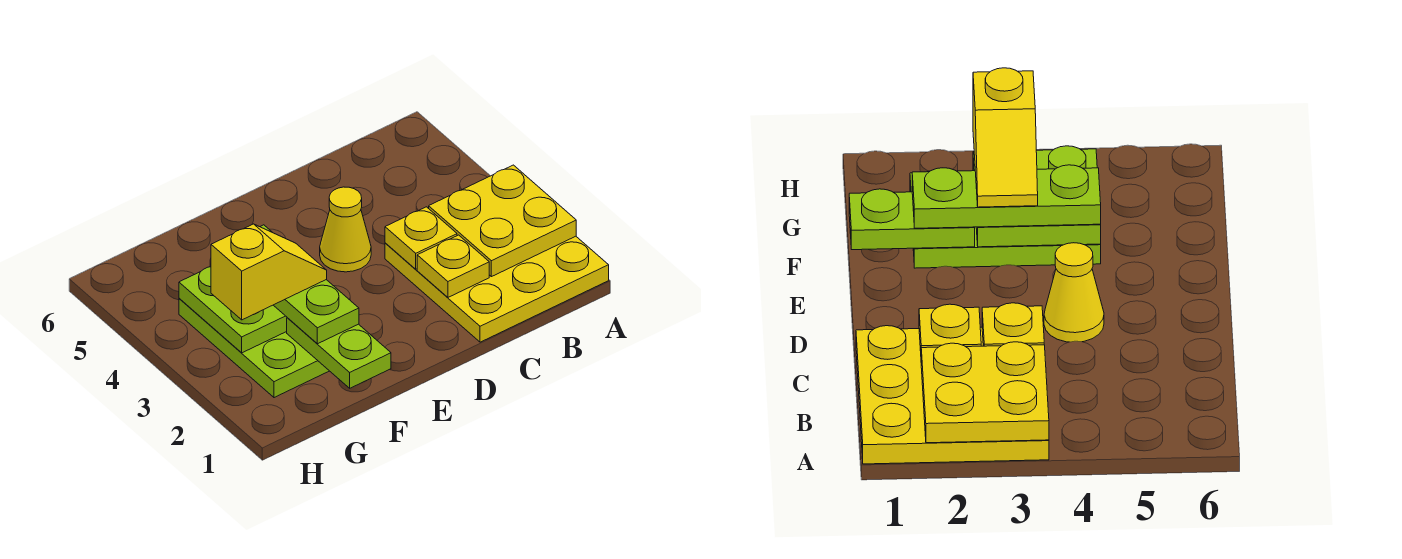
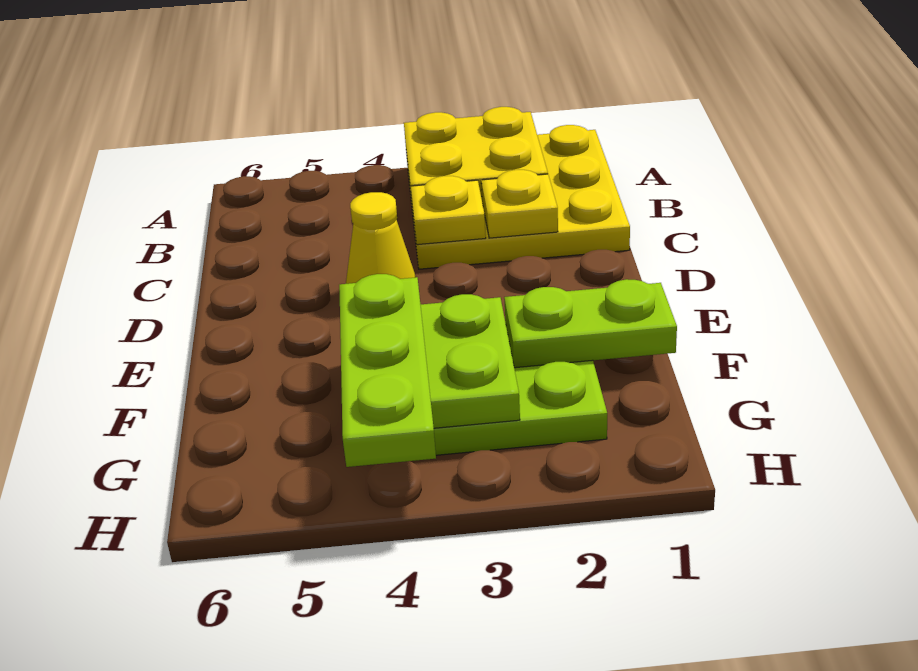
lime 1x3 plate [260,225,359,344] -> lime 1x3 plate turned to [339,274,436,467]
yellow 1x2 slope [211,224,327,320] -> none

